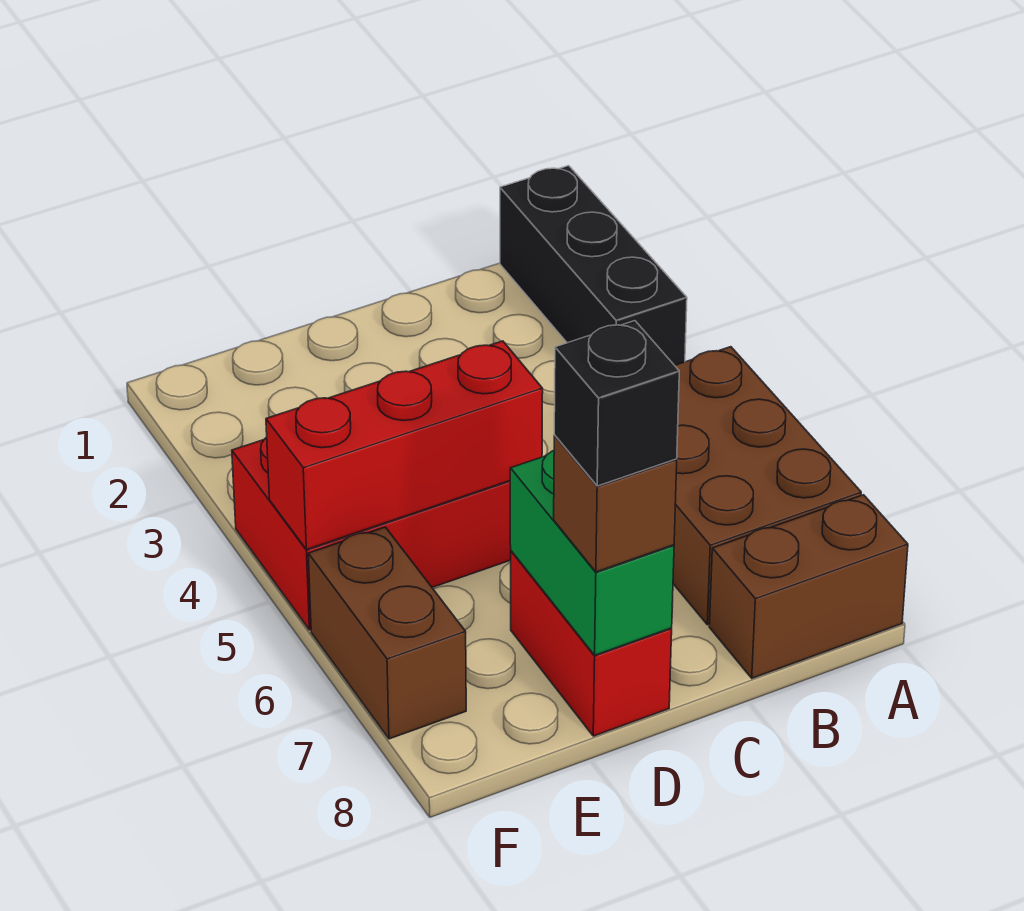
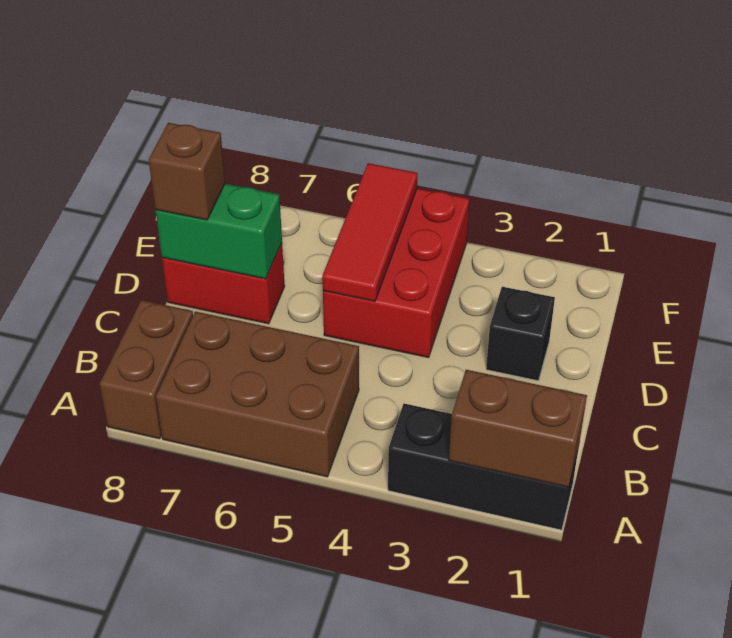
red 1x3 brick [266,341,543,550] -> red 1x3 tile [322,163,418,301]
black 1x1 brick [554,321,679,486] -> black 1x1 brick moved to [486,287,555,381]
brown 1x2 brick [308,527,466,739] -> brown 1x2 brick moved to [449,370,587,487]

